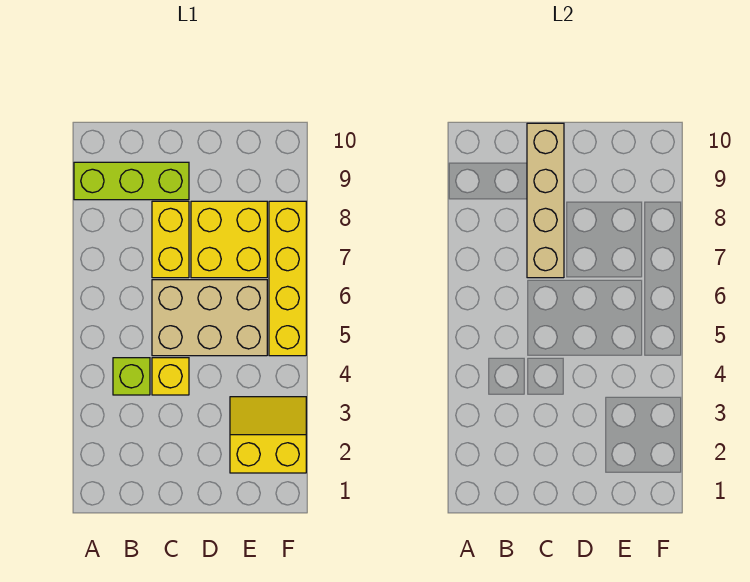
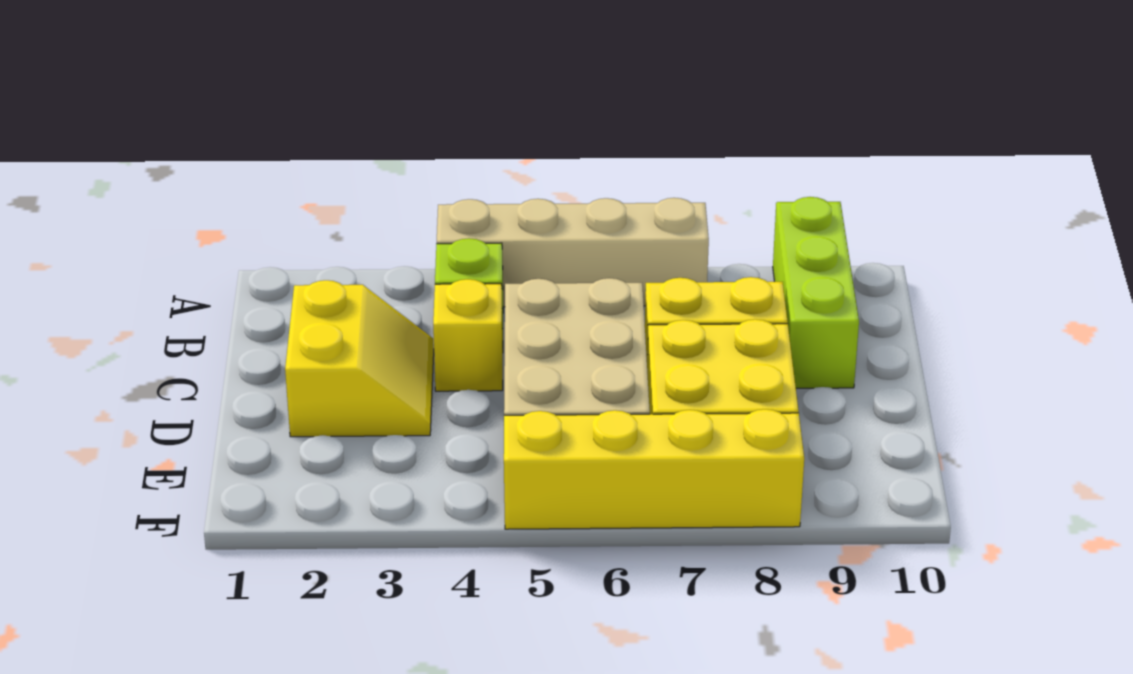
tan 1x4 brick [527,123,564,278] -> tan 1x4 brick moved to [437,198,709,307]
yellow 2x2 slope [230,397,306,473] -> yellow 2x2 slope moved to [285,280,434,437]

